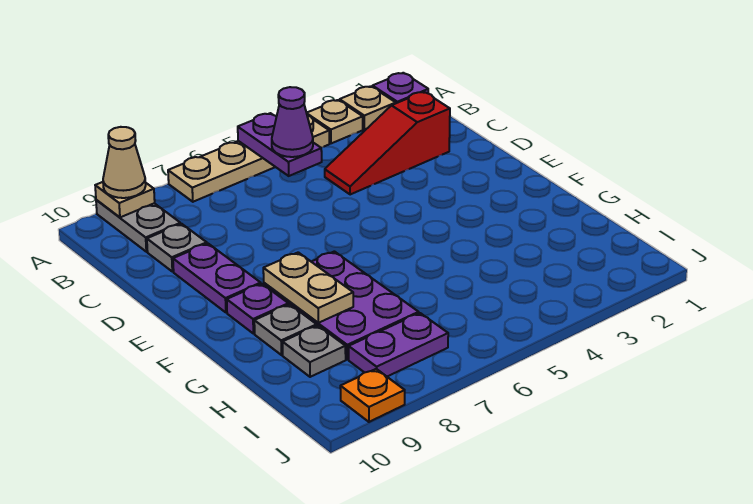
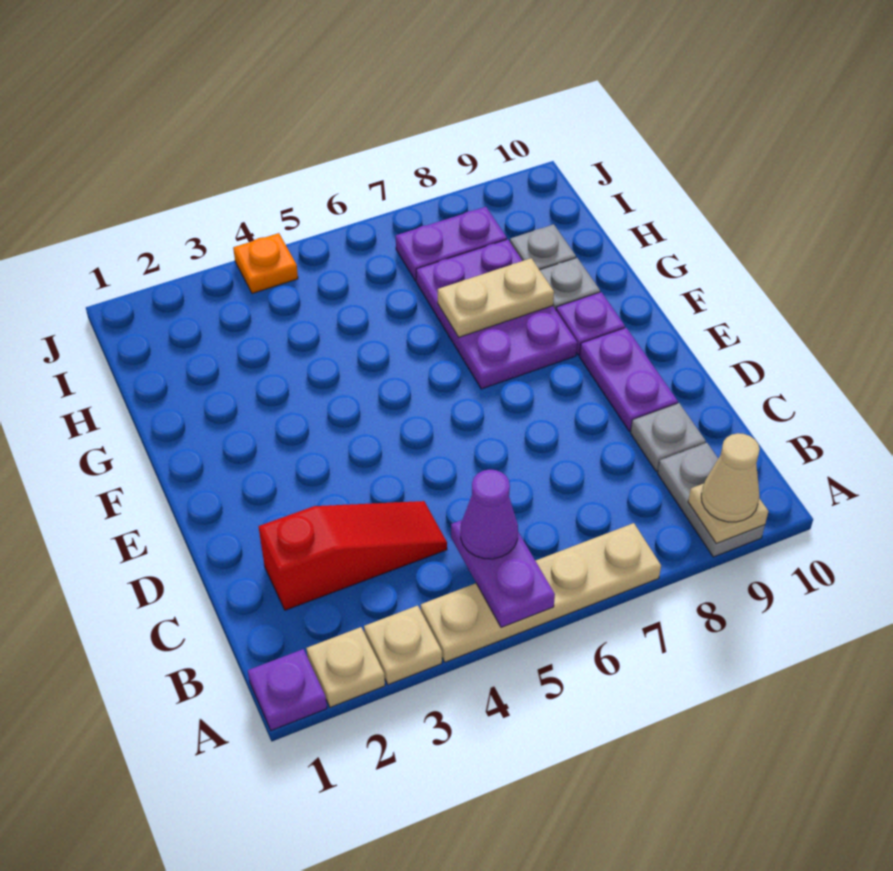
tan 1x2 plate [263,252,353,323] -> tan 1x2 plate turned to [438,258,554,337]
orange 1x1 plate [340,369,405,422] -> orange 1x1 plate moved to [233,233,298,293]

